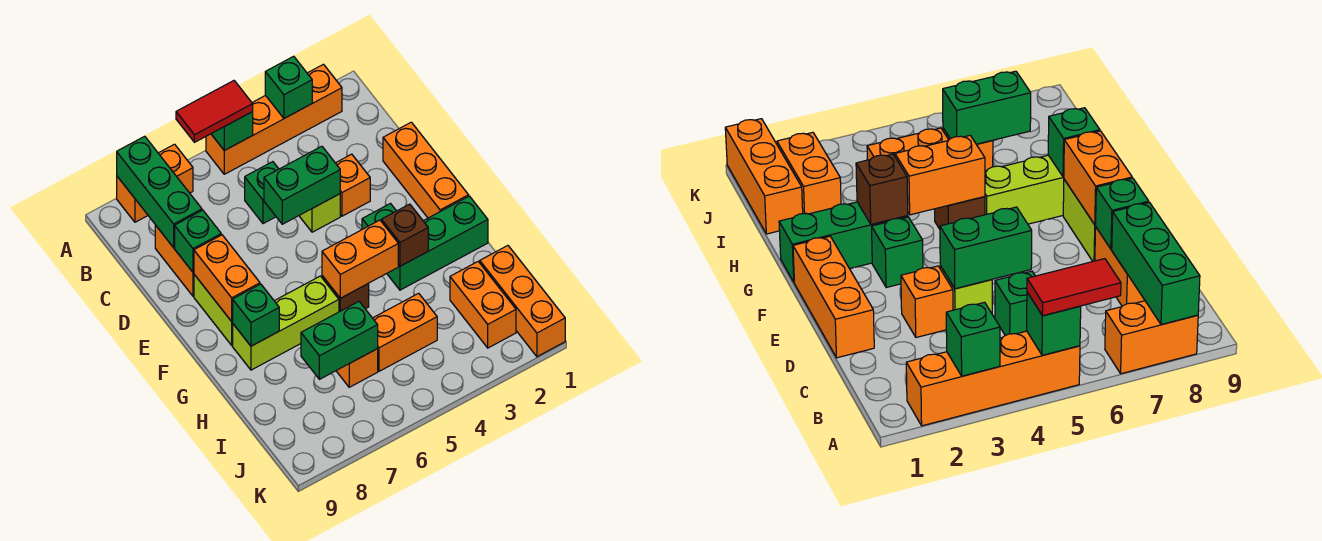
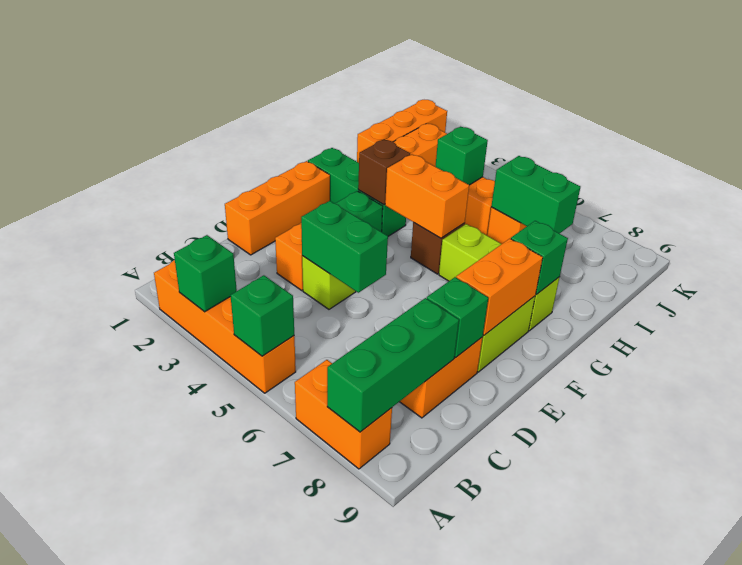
red 1x2 tile [176,81,253,142] -> none
green 1x1 brick [245,162,278,224] -> green 1x1 brick moved to [435,127,488,185]

